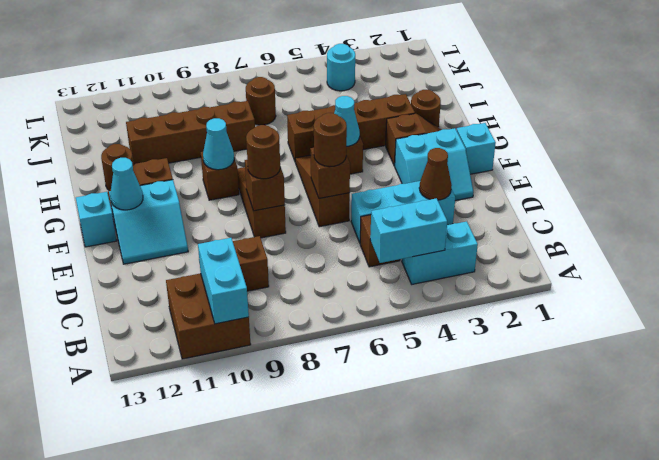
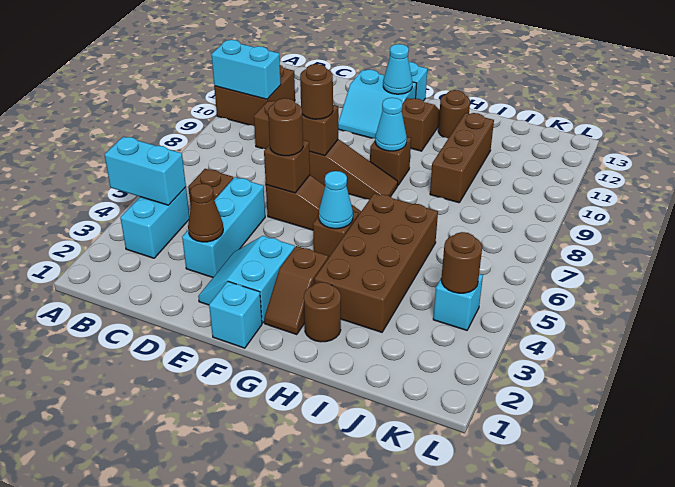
cyan 1x2 brick [370,198,447,263] -> cyan 1x2 brick turned to [105,137,186,205]
cyan 2x2 slope [109,180,188,264] -> cyan 2x2 slope turned to [338,70,417,139]
brown 1x4 brick [287,94,415,160] -> brown 2x4 brick [314,193,438,332]
brown 1x4 brick [126,101,255,165] -> brown 1x3 brick [430,113,494,203]
brown 1x1 round brick [246,77,276,125] -> brown 1x1 round brick moved to [441,232,482,293]
cyan 1x1 round brick [327,44,355,91] -> cyan 1x1 brick [433,274,483,330]

